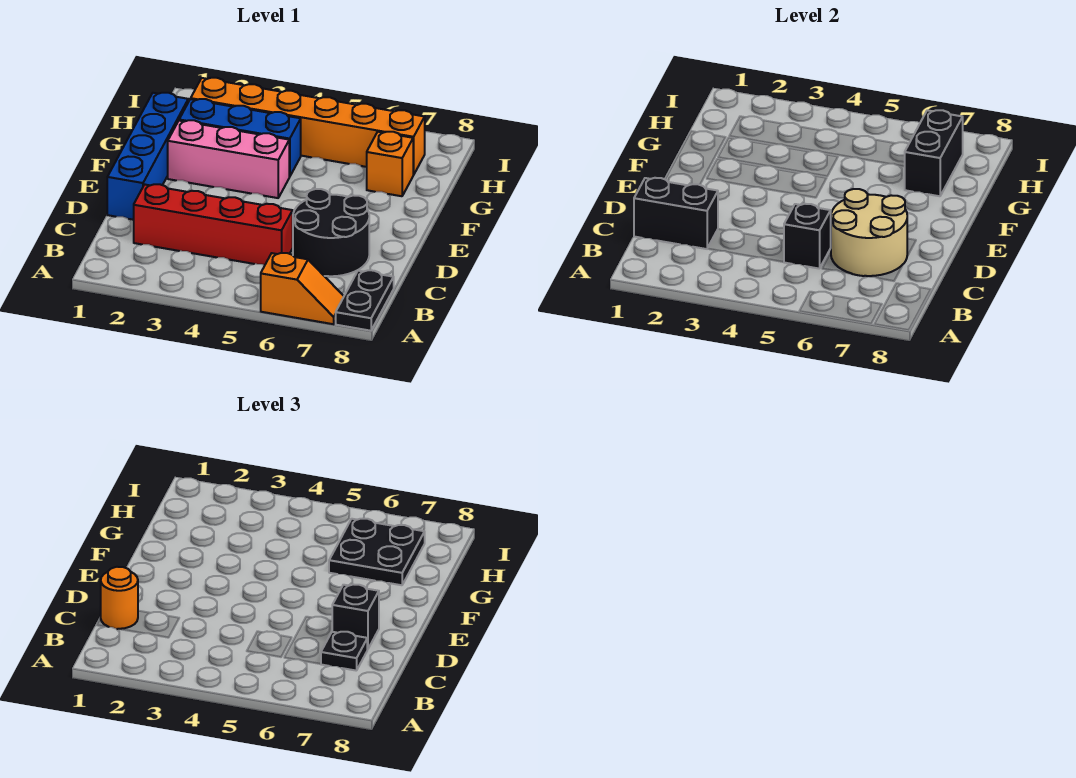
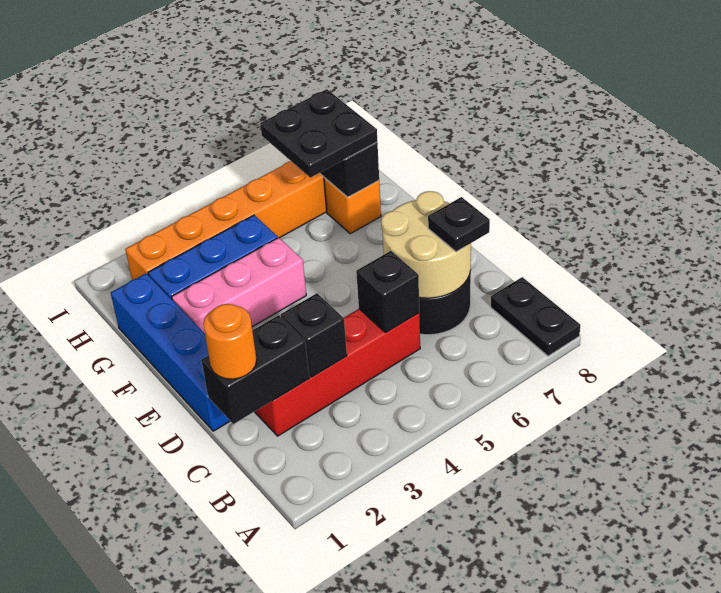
orange 1x2 slope [261,253,344,324] -> none
black 1x1 brick [332,584,379,649] -> black 1x1 brick moved to [281,293,347,377]

